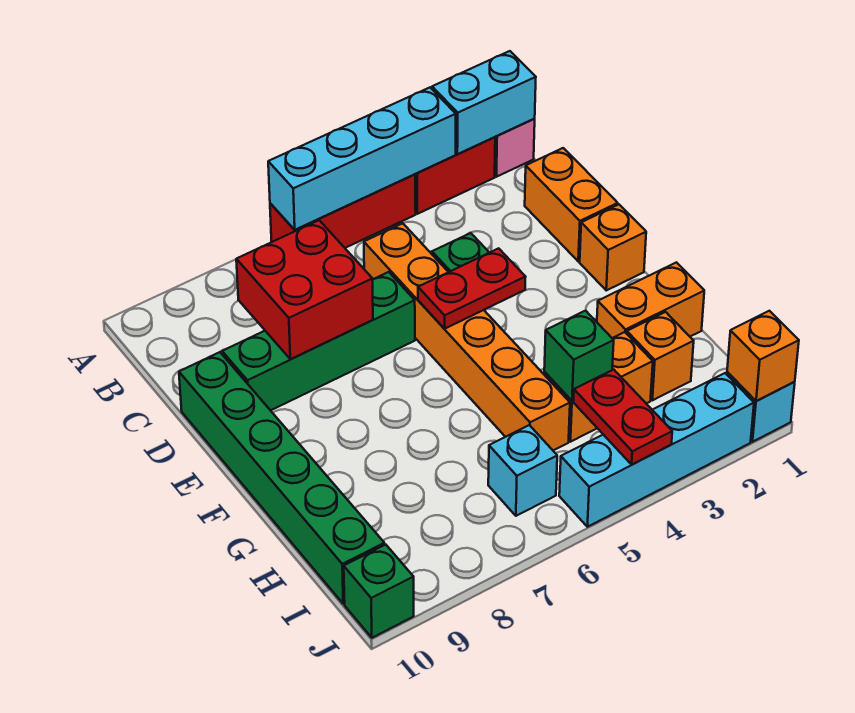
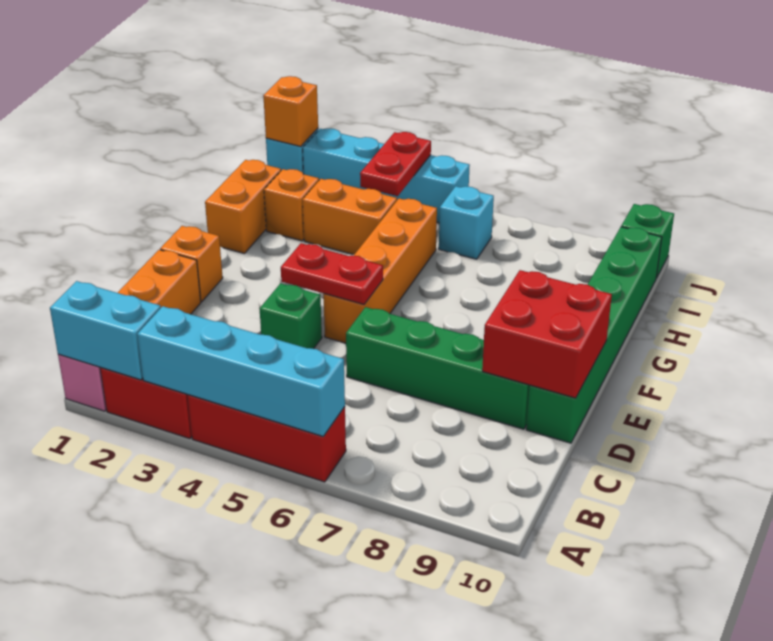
orange 1x6 brick [364,223,570,450] -> orange 1x4 brick [323,198,437,343]
red 2x2 brick [236,220,373,359] -> red 2x2 brick moved to [482,270,612,398]
orange 1x2 brick [597,262,704,338] -> orange 1x2 brick turned to [205,160,281,254]
green 1x1 brick [544,311,614,401] -> none

